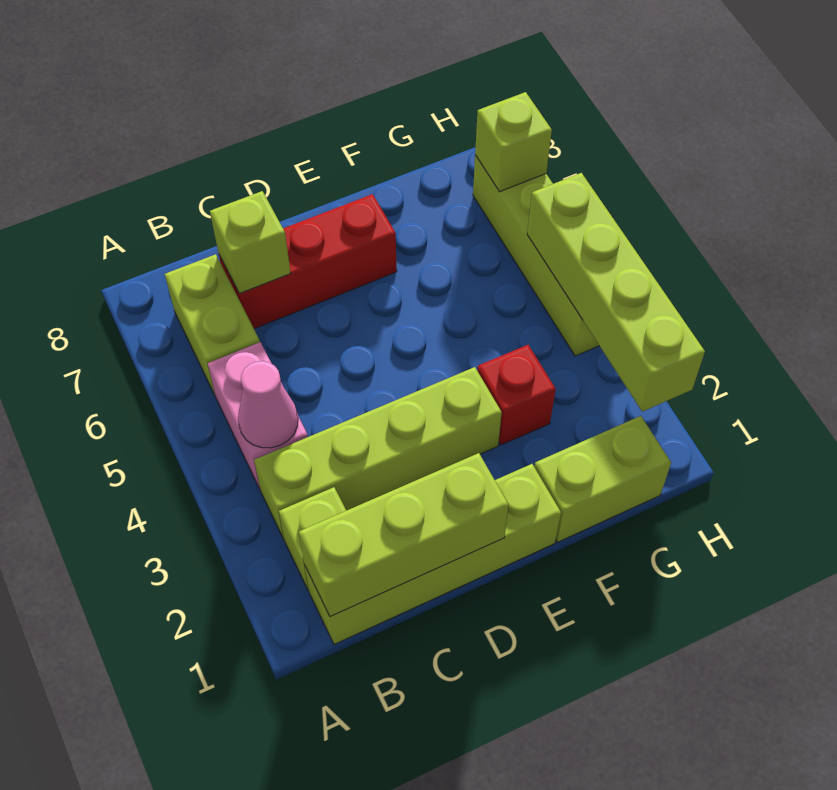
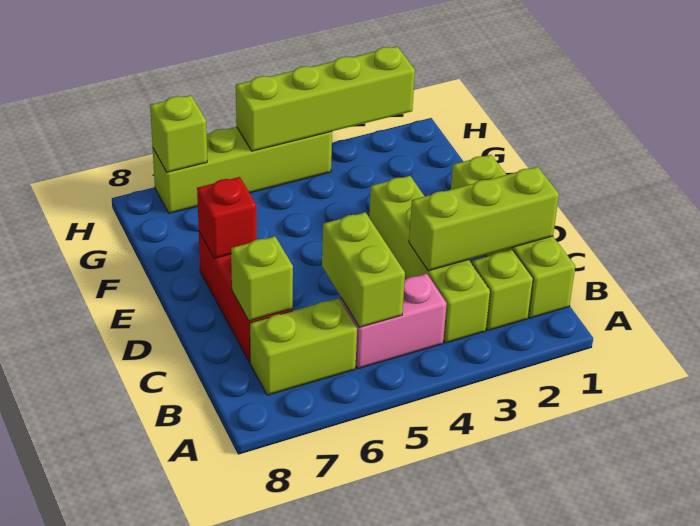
lime 1x3 brick [299,453,508,617] -> lime 1x3 brick turned to [409,167,559,271]
pink 1x1 cone [238,361,298,448] -> none
lime 1x2 brick [534,416,671,542] -> lime 1x2 brick moved to [322,212,405,327]
red 1x1 brick [477,345,556,445] -> red 1x1 brick moved to [197,177,257,258]

